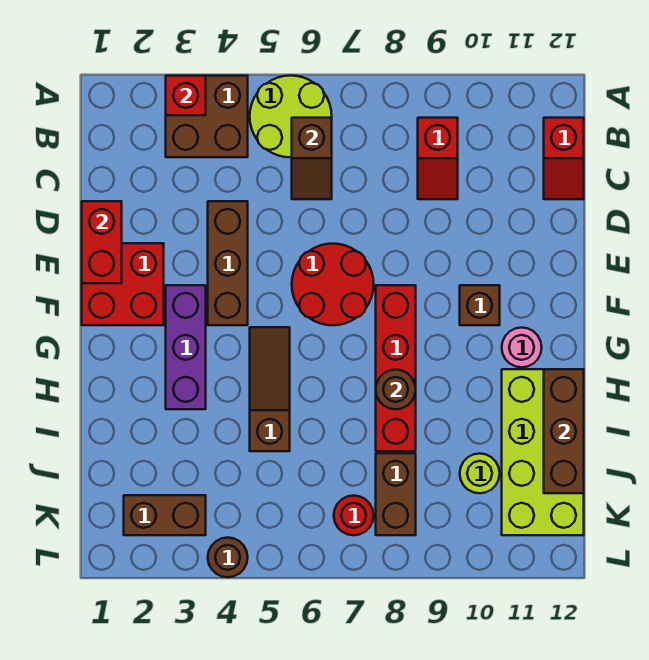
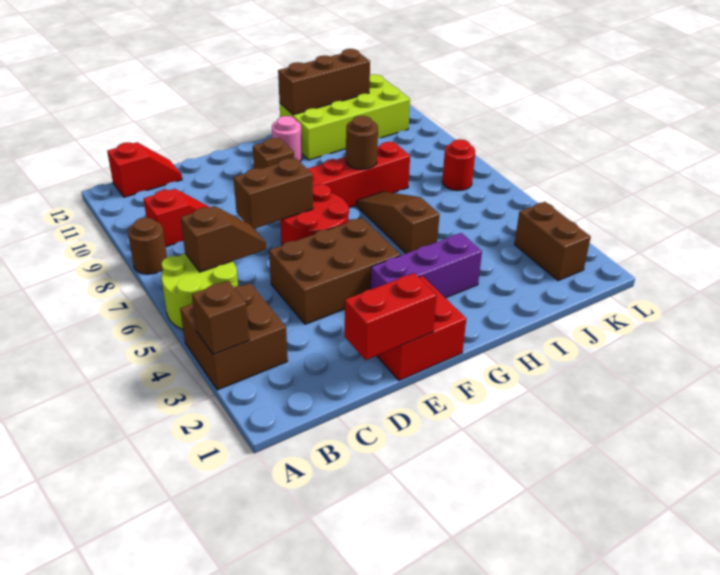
red 1x1 brick [166,76,206,115] -> brown 1x1 brick [192,281,249,355]
brown 1x3 brick [208,201,248,325] -> brown 2x3 brick [269,218,400,324]
brown 1x3 slope [250,327,290,451] -> brown 1x3 slope turned to [357,192,440,253]
brown 1x2 brick [376,453,416,535] -> brown 1x2 brick moved to [234,158,313,229]
lime 1x1 round brick [460,453,500,493] -> none
brown 1x1 round brick [208,537,248,577] -> brown 1x1 round brick moved to [128,217,167,274]

